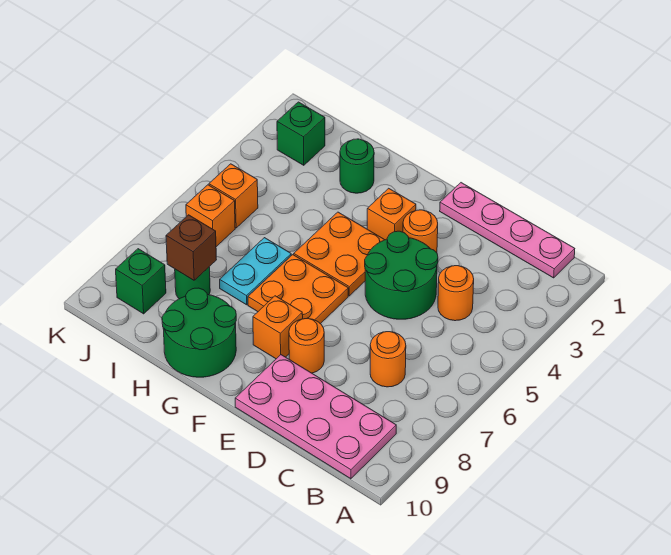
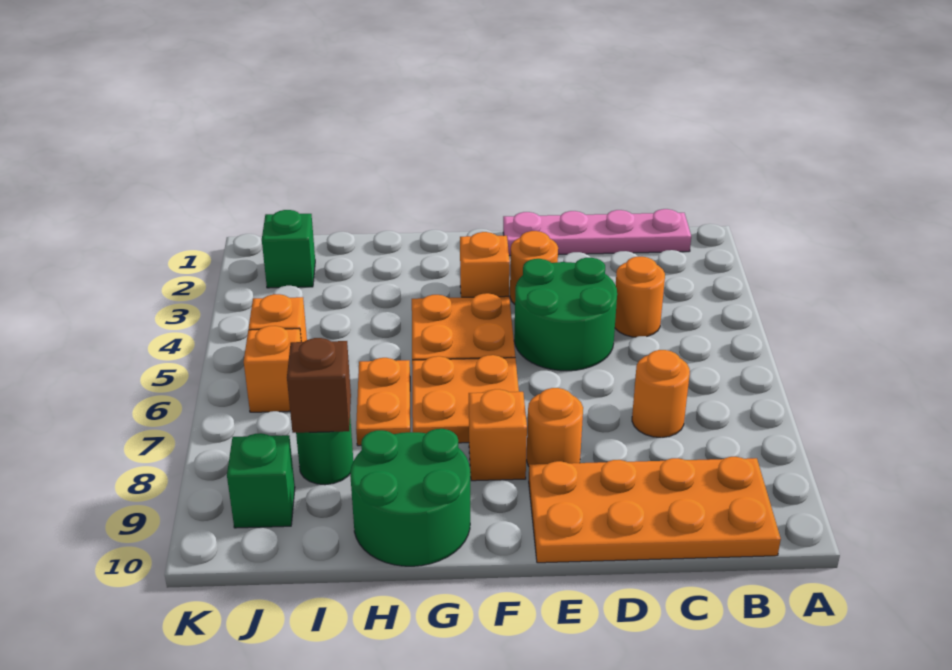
pink 2x4 plate [235,355,396,479] -> orange 2x4 plate [529,457,781,563]
green 1x1 round brick [340,139,374,193] -> none
cyan 1x2 plate [220,238,291,305] -> orange 1x2 plate [356,358,410,446]

